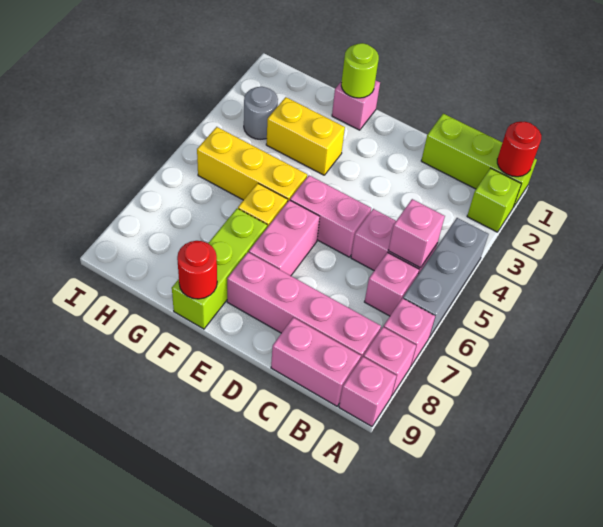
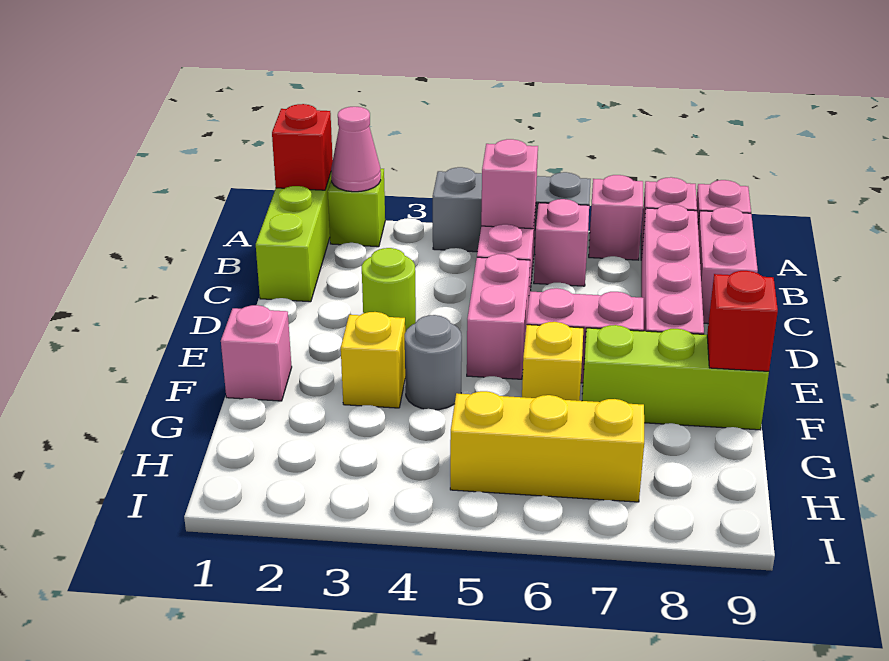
red 1x1 round brick [497,122,541,177] -> red 1x1 brick [272,104,333,190]
none -> pink 1x1 cone [331,107,381,192]
lime 1x1 round brick [341,43,379,98] -> lime 1x1 round brick moved to [362,248,416,332]
yellow 1x2 brick [266,97,345,175] -> yellow 1x1 brick [341,312,405,408]
yellow 1x3 brick [197,127,307,201] -> yellow 1x3 brick turned to [450,391,644,502]
red 1x1 round brick [177,241,217,299] -> red 1x1 brick [707,271,778,371]
grey 1x1 round brick [244,87,278,139] -> grey 1x1 round brick moved to [405,315,462,410]

